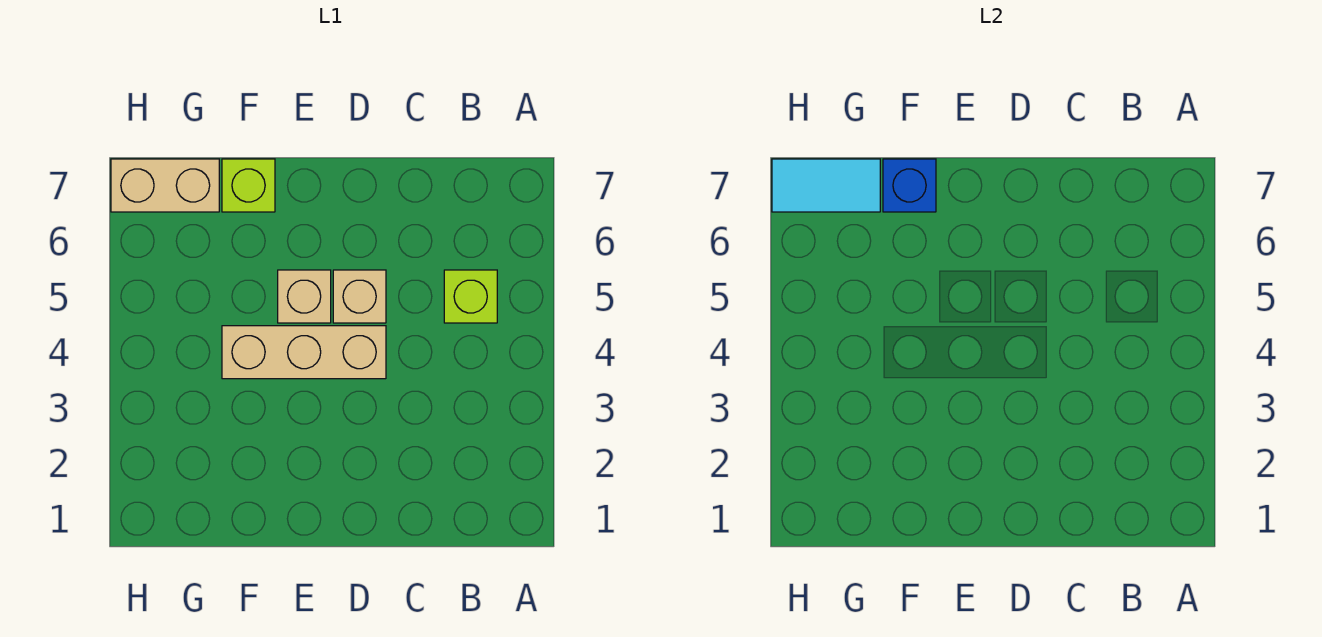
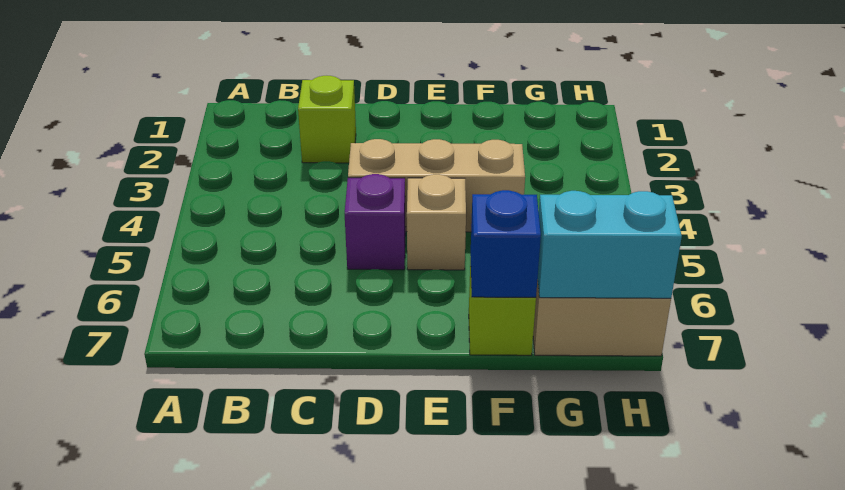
lime 1x1 brick [444,270,497,323] -> lime 1x1 brick moved to [298,76,356,163]
tan 1x1 brick [333,270,386,323] -> purple 1x1 brick [345,174,406,270]
cyan 1x2 tile [772,159,880,212] -> cyan 1x2 brick [538,191,682,298]

